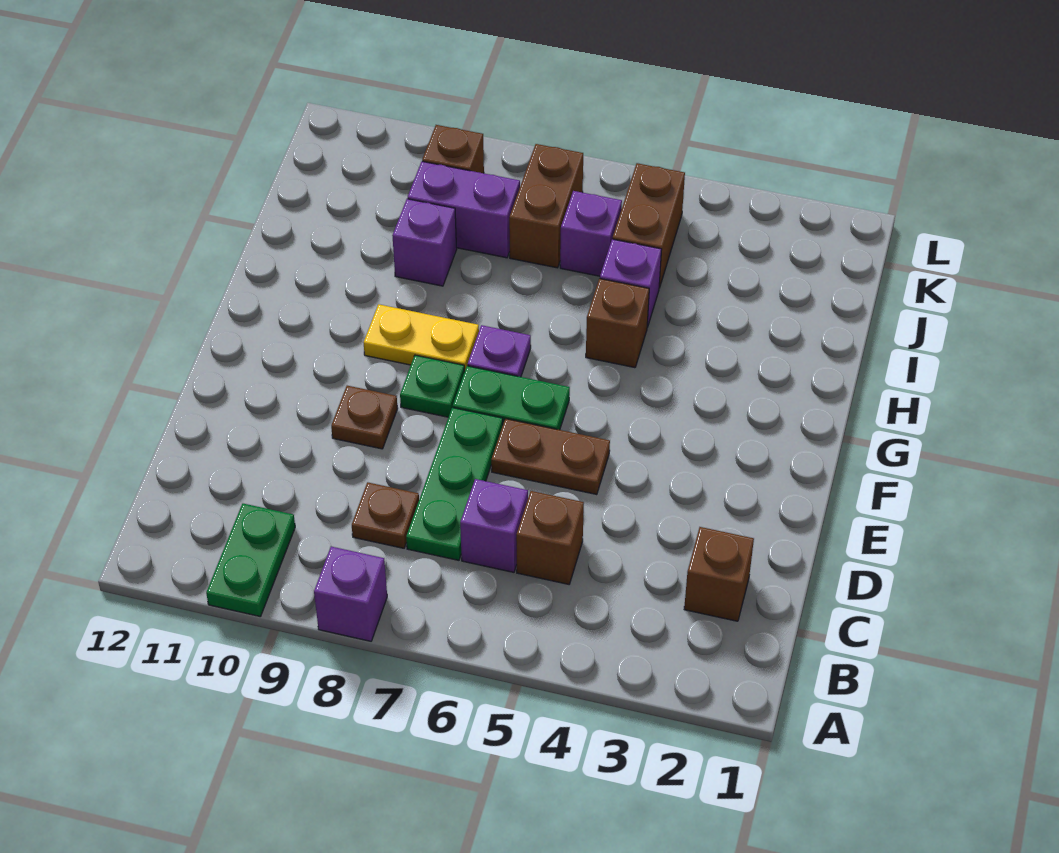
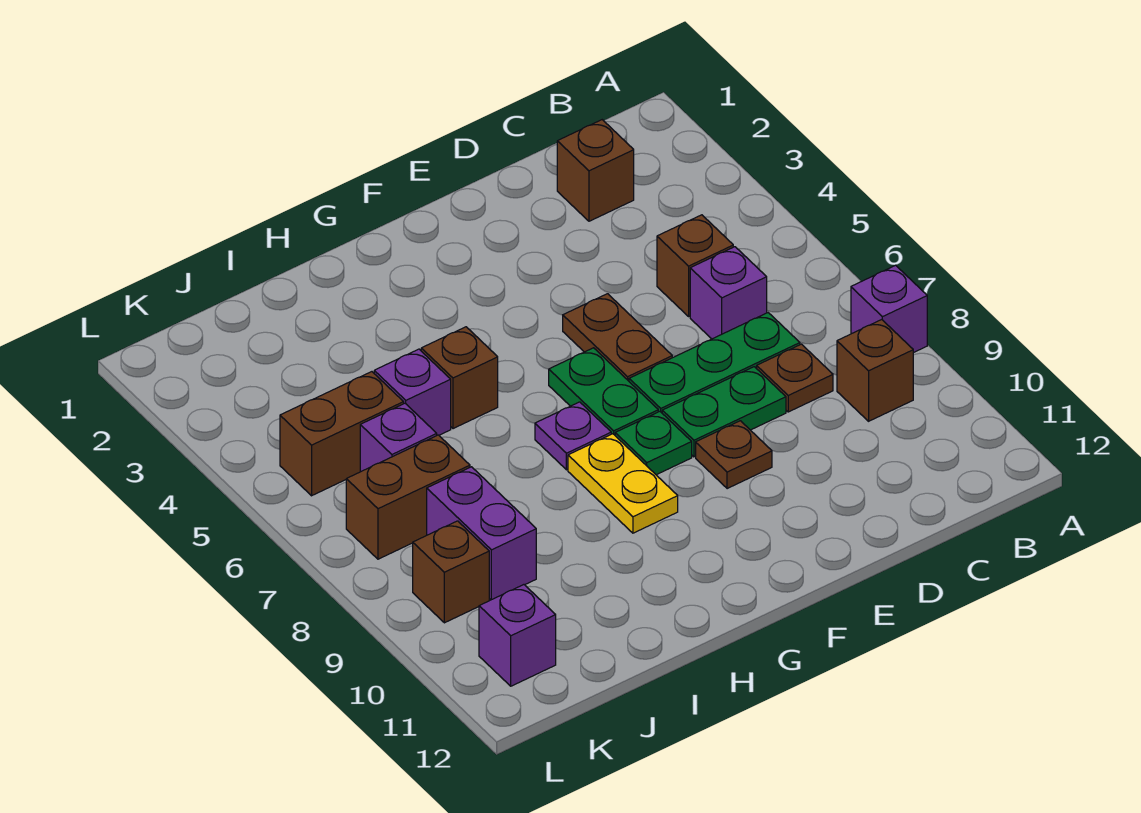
green 1x2 plate [206,504,295,617] -> green 1x2 plate moved to [662,367,786,457]
none -> brown 1x1 brick [837,320,913,421]
purple 1x1 brick [392,199,457,286] -> purple 1x1 brick moved to [479,585,556,686]

